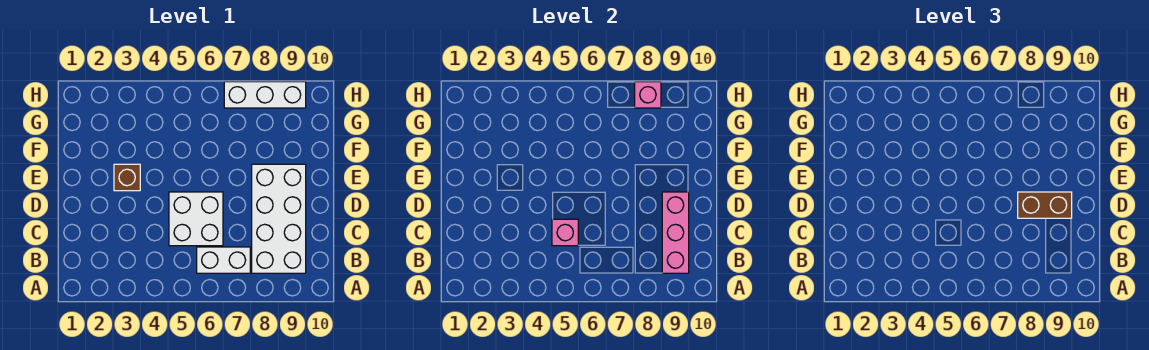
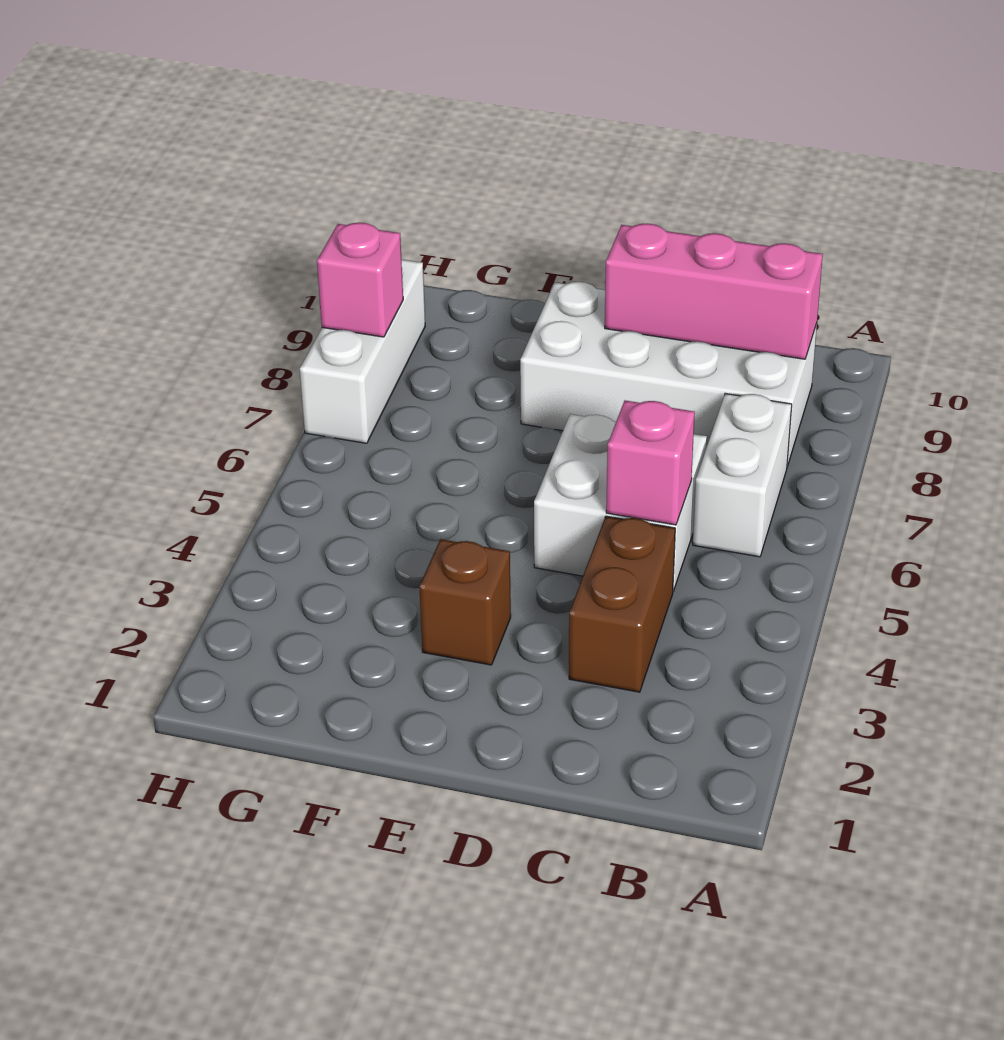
brown 1x2 brick [1018,192,1072,218] -> brown 1x2 brick moved to [569,516,675,692]

